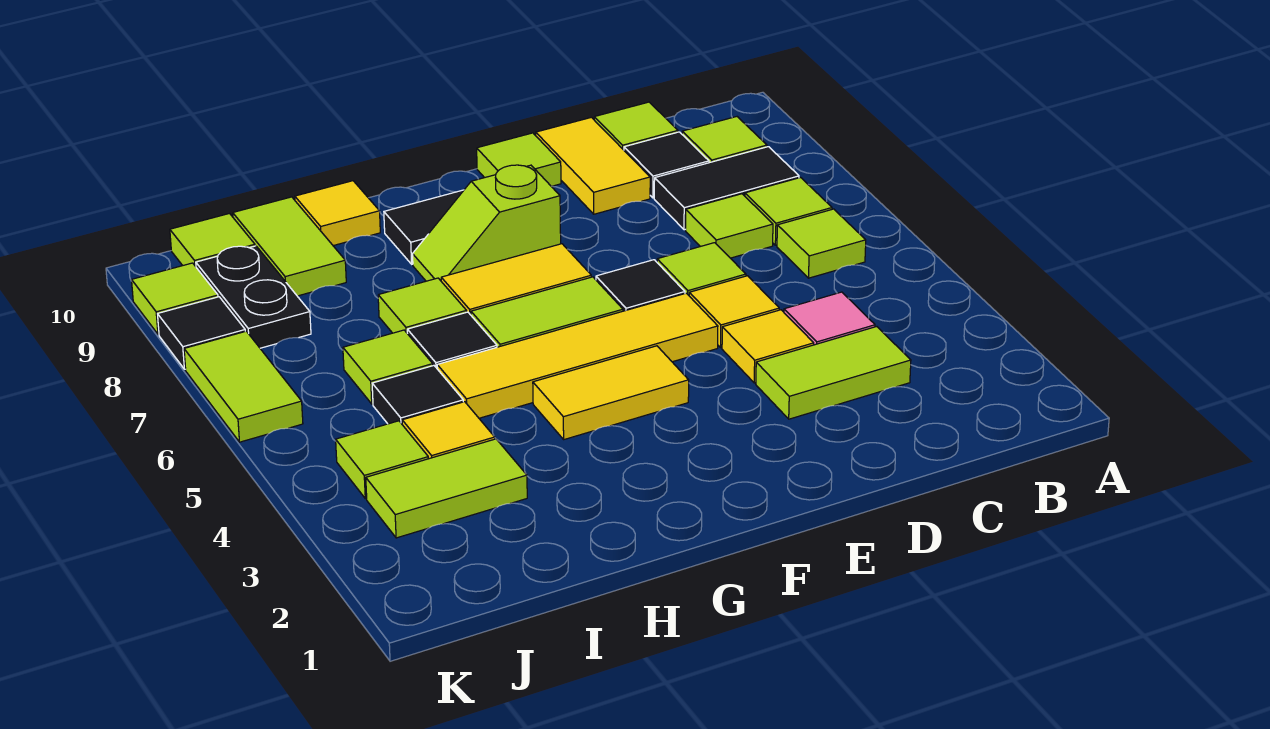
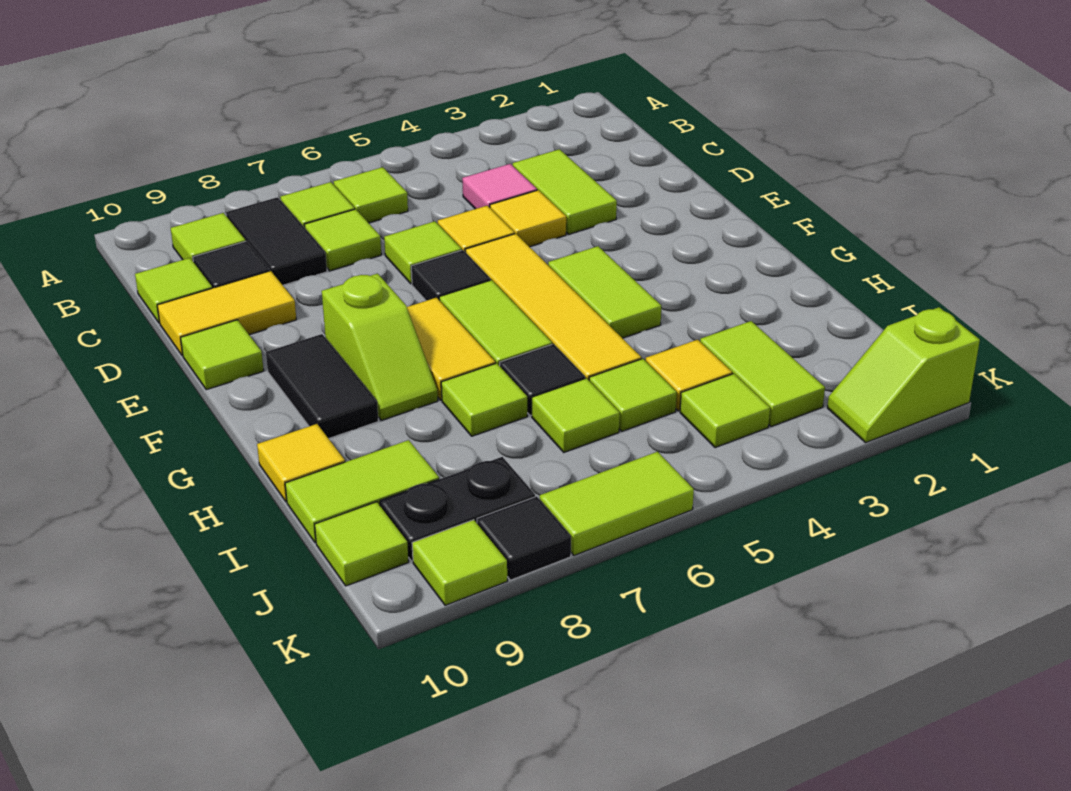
yellow 1x2 tile [533,346,689,439] -> lime 1x2 tile [548,246,661,338]
black 1x1 tile [372,366,463,424] -> lime 1x1 tile [589,359,677,431]
none -> lime 1x2 slope [827,307,980,443]

